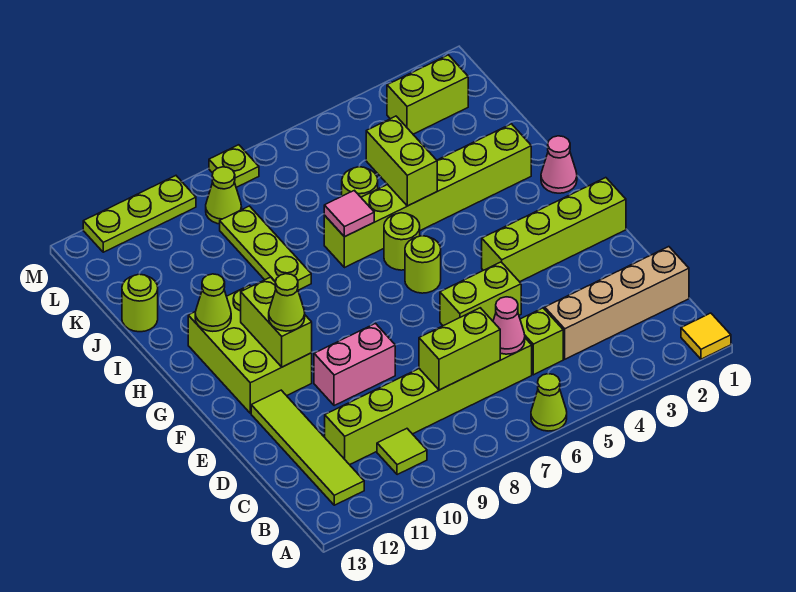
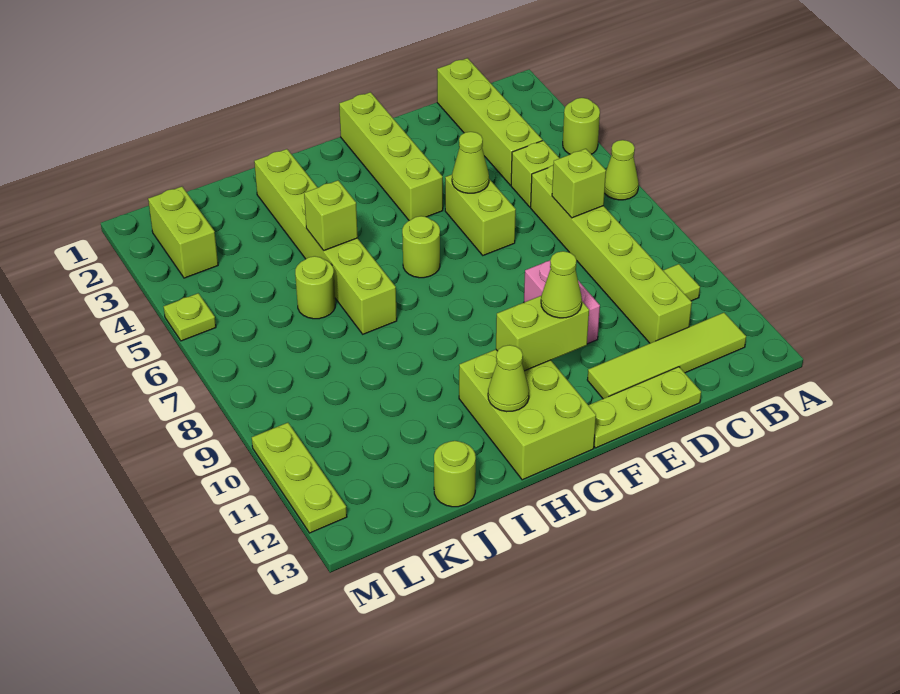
yellow 1x1 tile [681,313,731,359] -> none
tan 1x4 brick [545,247,689,359] -> lime 1x4 brick [437,58,542,185]
pink 1x1 cone [493,297,525,354] -> none
lime 1x2 brick [419,308,500,390] -> lime 1x1 brick [552,149,606,218]
lime 2x3 brick [188,285,312,413] -> lime 2x3 brick turned to [459,350,596,480]
pink 1x1 cone [541,136,577,193] -> none
lime 1x1 round brick [384,213,420,270] -> lime 1x1 round brick moved to [563,98,600,154]
lime 1x2 brick [366,116,437,206] -> lime 1x1 brick [304,180,358,250]
pink 1x1 tile [324,190,374,237] -> none
lime 1x3 plate [220,206,311,290] -> lime 1x3 plate moved to [589,367,701,448]
lime 1x1 cone [206,167,242,224] -> lime 1x1 cone moved to [452,132,489,193]
lime 1x1 plate [209,145,259,187] -> lime 1x1 plate moved to [164,293,216,341]

